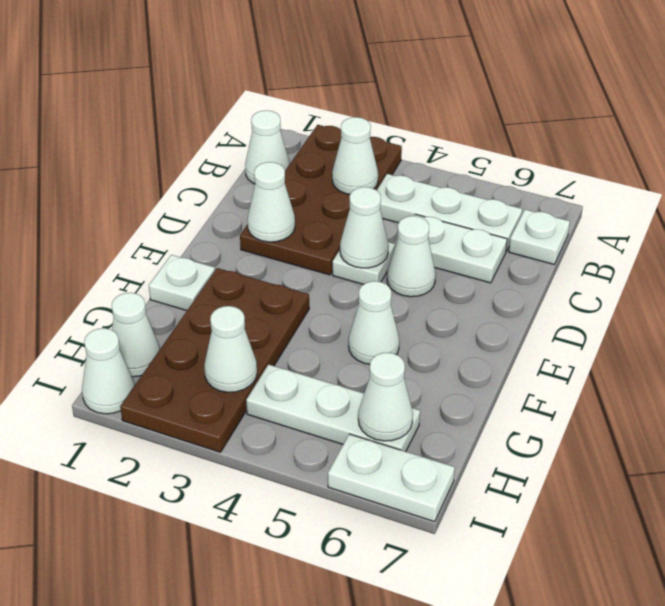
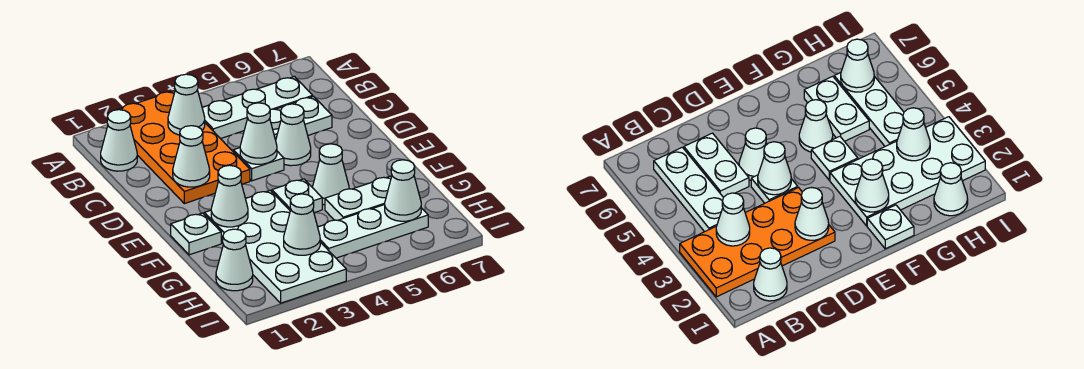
brown 2x4 plate [240,125,402,275] -> orange 2x4 plate [108,91,250,204]
white 1x1 plate [509,210,570,264] -> white 1x1 plate moved to [272,179,322,213]
brown 2x4 plate [120,268,309,452] -> white 2x4 plate [204,190,346,303]
white 1x1 cone [82,328,135,414] -> white 1x1 cone moved to [211,165,248,227]
white 1x2 plate [328,434,455,522] -> white 1x2 plate moved to [325,176,391,220]

